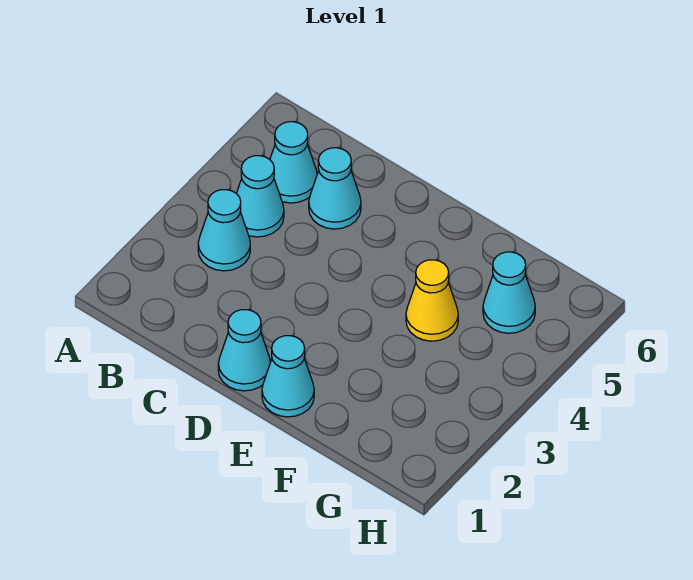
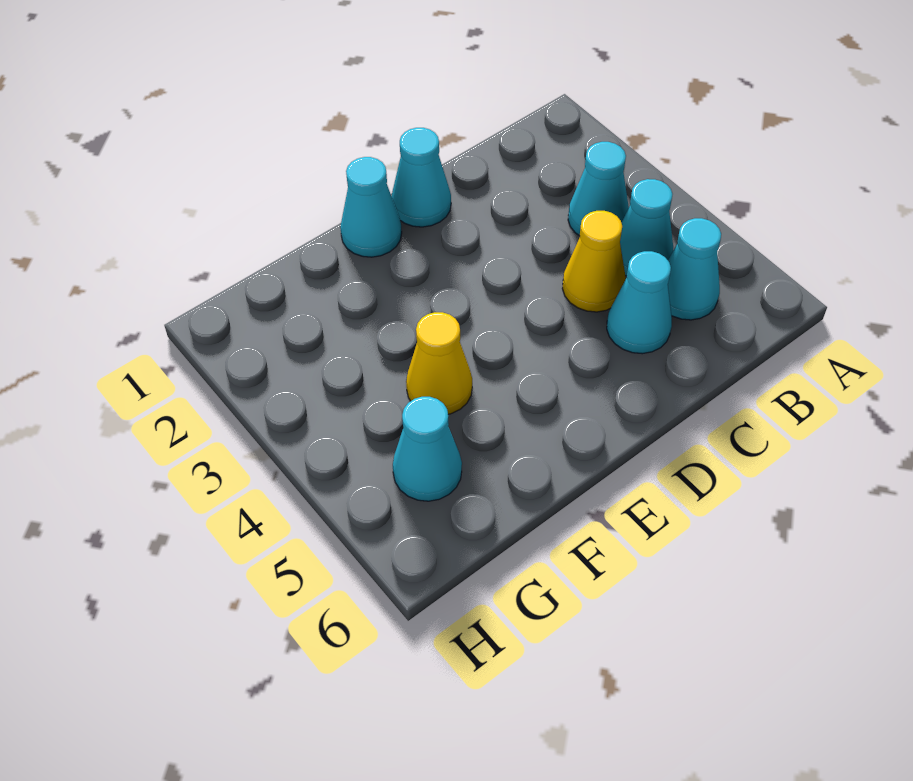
none -> yellow 1x1 cone [562,211,626,312]

